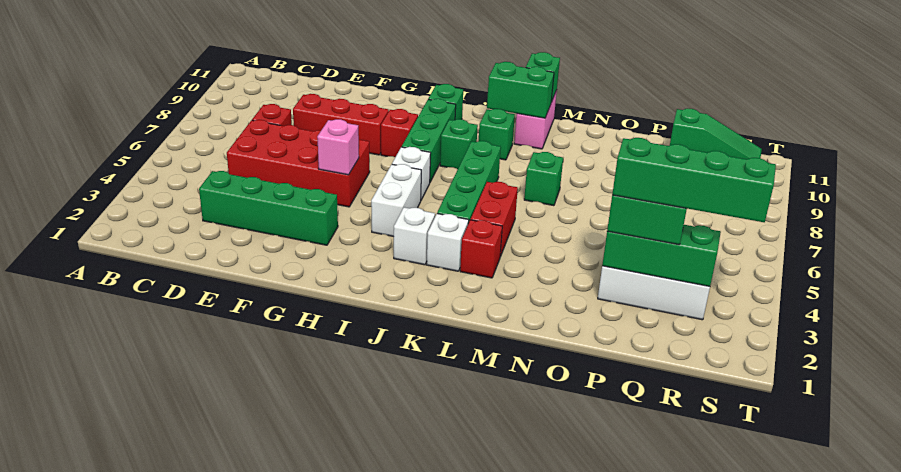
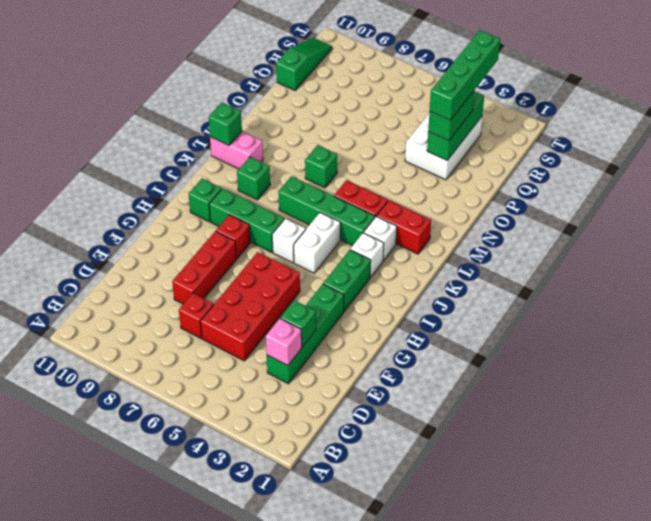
pink 1x1 brick [317,119,359,175] -> pink 1x1 brick moved to [266,319,302,365]
white 1x2 brick [371,164,421,237] -> white 1x2 brick turned to [294,212,340,273]
green 1x1 brick [440,119,478,169] -> green 1x1 brick moved to [280,300,316,347]
green 1x2 brick [487,62,554,118] -> green 1x2 brick moved to [323,250,371,311]
red 1x1 brick [460,220,502,278] -> red 1x2 brick [377,200,431,254]

